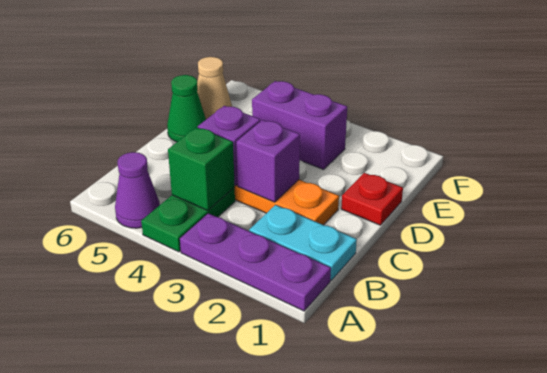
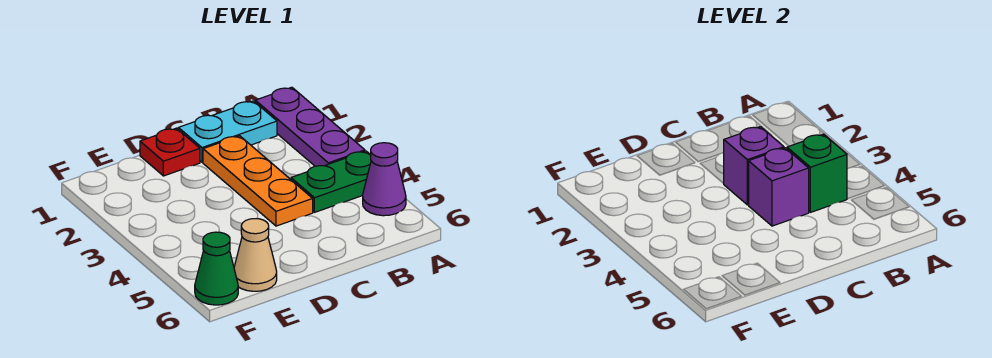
cyan 1x2 plate [249,205,357,280] -> cyan 1x2 plate turned to [178,101,277,162]
green 1x1 cone [167,75,206,142] -> green 1x1 cone moved to [195,232,238,305]
purple 1x2 brick [252,81,347,169] -> none

